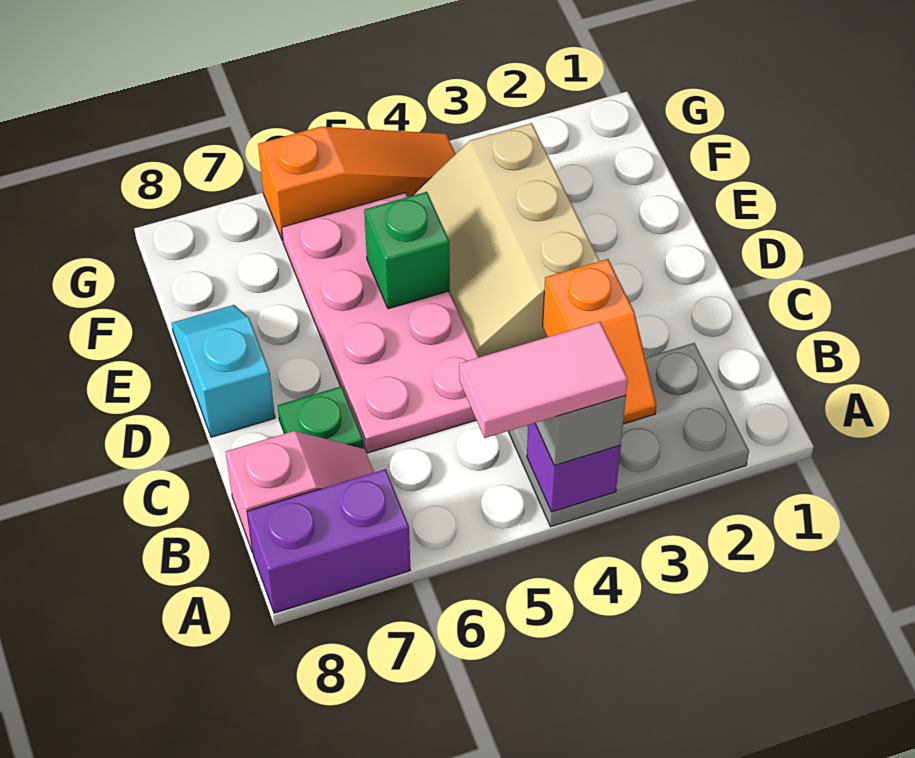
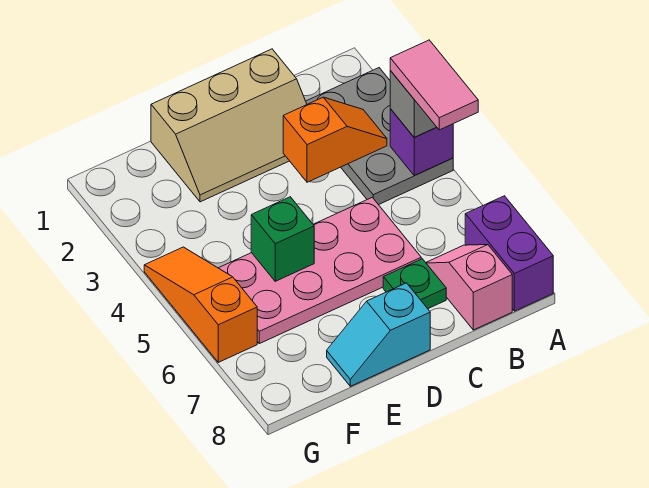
tan 2x3 slope [412,123,599,357] -> tan 2x3 slope moved to [151,49,307,202]

